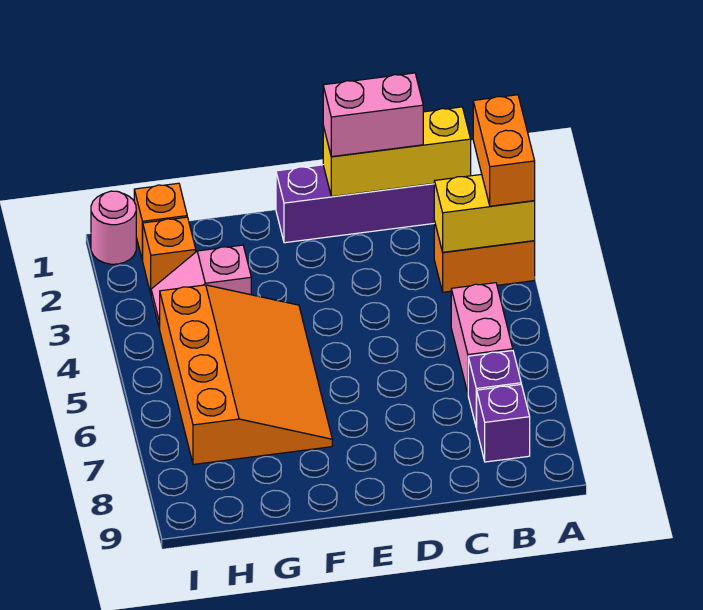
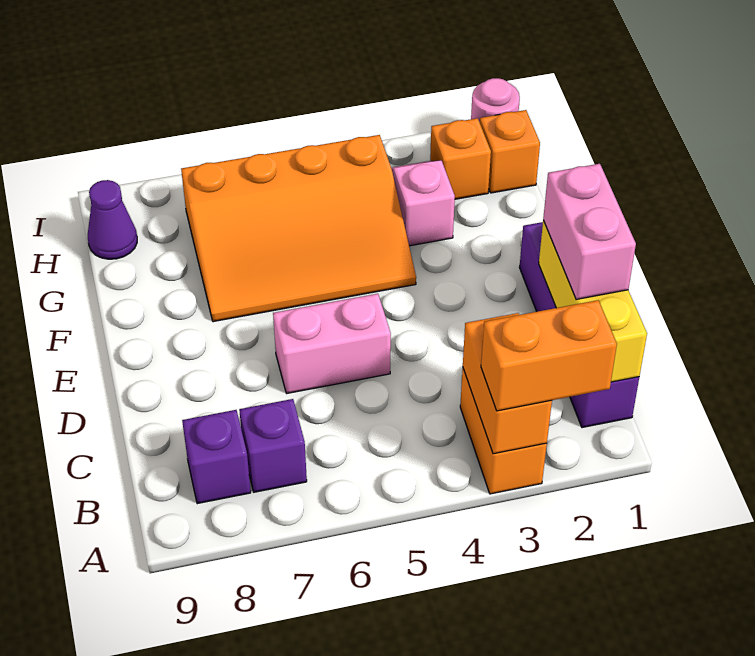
yellow 1x2 brick [434,174,535,252] -> orange 1x2 brick [463,313,552,454]
pink 1x2 brick [451,283,513,393] -> pink 1x2 brick moved to [273,294,391,394]
none -> purple 1x1 cone [88,180,137,259]

